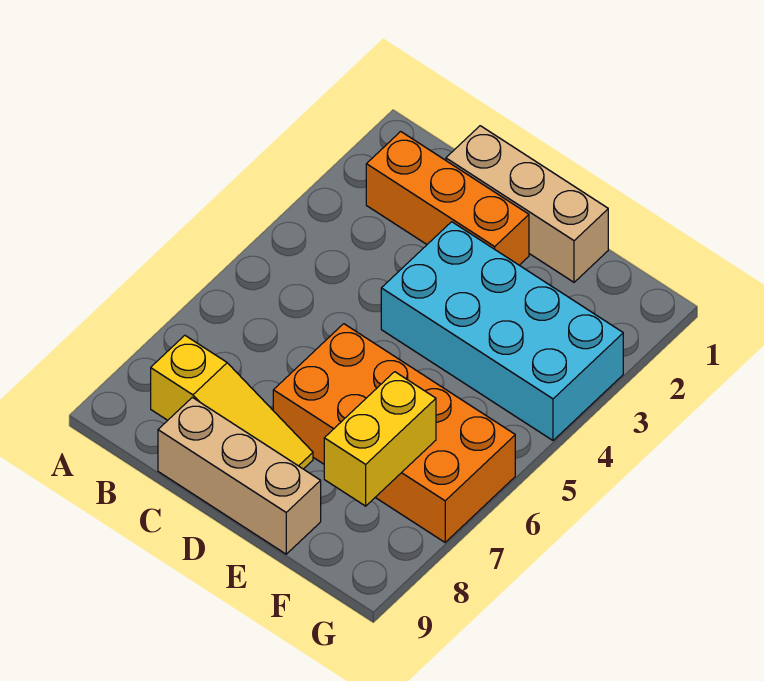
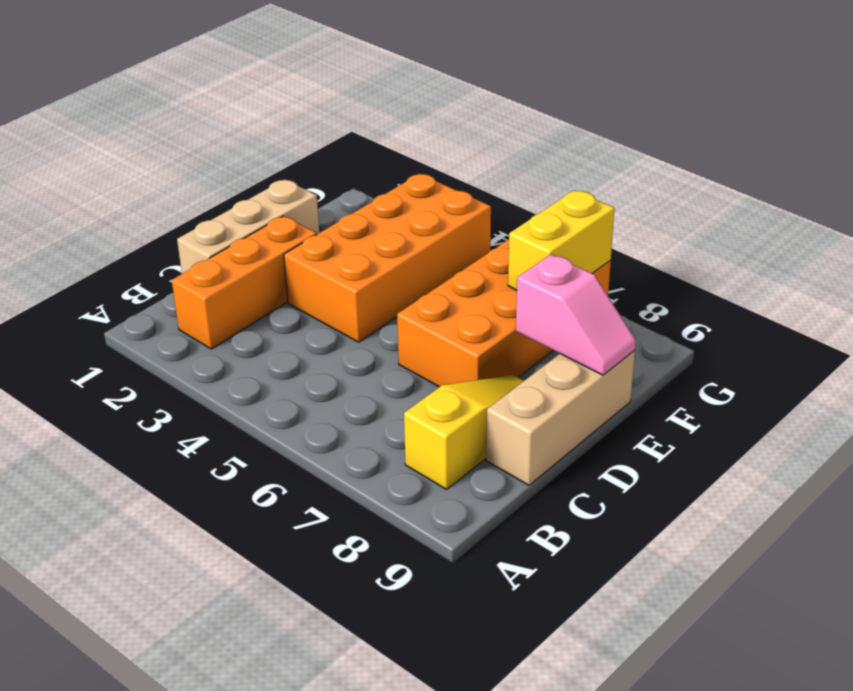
cyan 2x4 brick [381,222,623,440] -> orange 2x4 brick [284,174,491,342]
none -> pink 1x2 slope [516,254,636,375]
yellow 1x2 brick [324,372,436,506] -> yellow 1x2 brick turned to [508,190,614,290]

